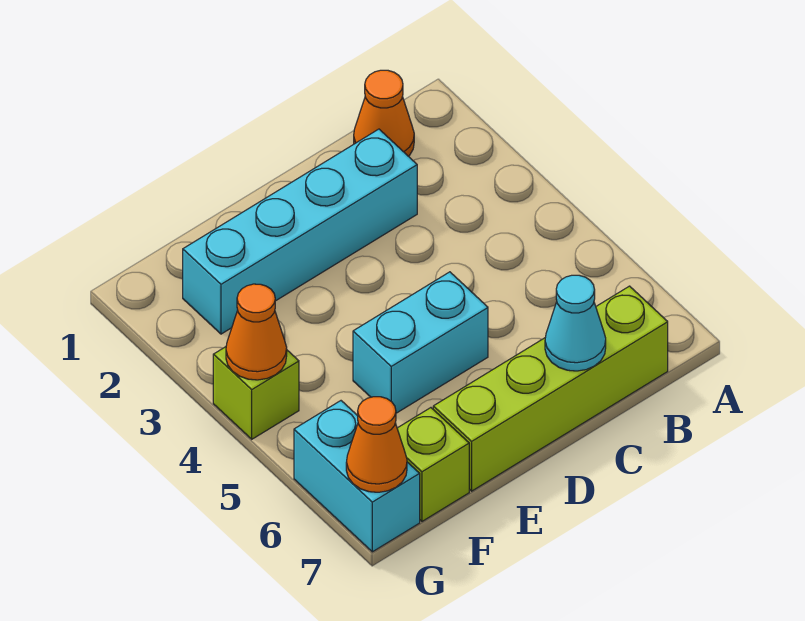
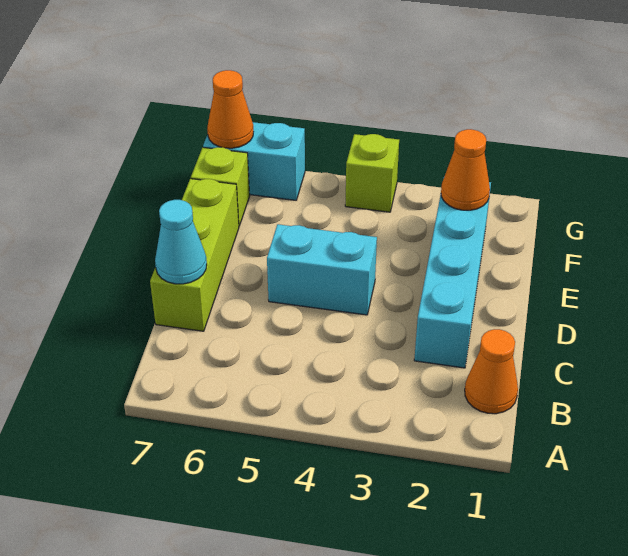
lime 1x4 brick [433,286,668,491] -> lime 1x3 brick [150,179,239,331]
cyan 1x2 brick [353,272,488,413] -> cyan 1x2 brick turned to [267,224,377,315]
orange 1x1 cone [226,284,287,380] -> orange 1x1 cone moved to [441,129,490,210]

